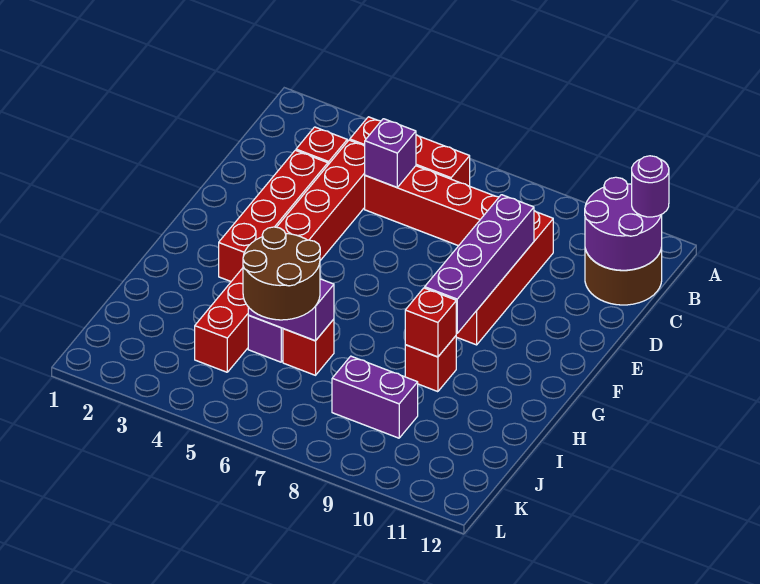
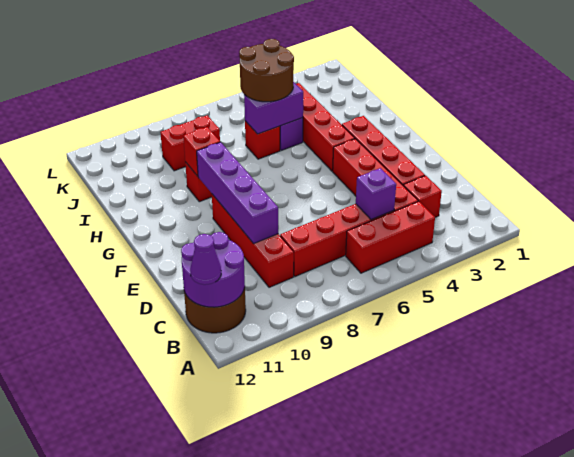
purple 1x1 round brick [632,156,669,217] -> purple 1x1 cone [190,234,221,285]
purple 1x2 brick [332,356,418,438] -> red 1x2 brick [160,115,220,171]

